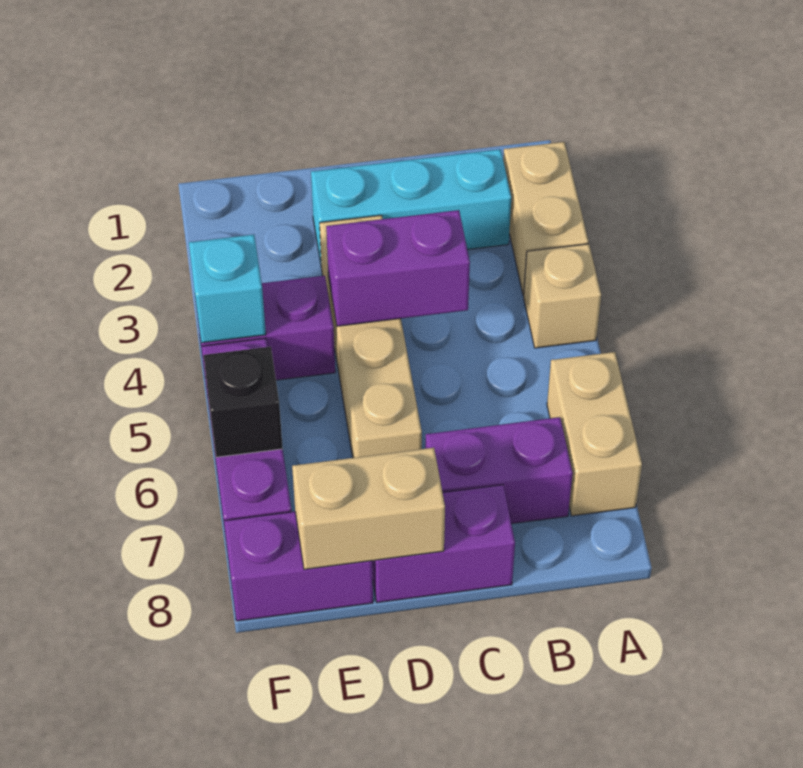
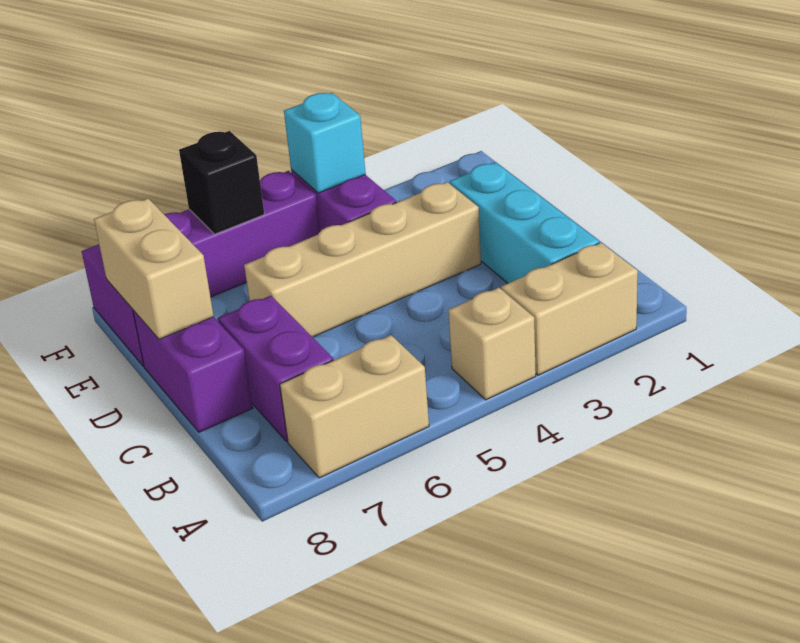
purple 1x2 brick [326,210,470,326] -> none

